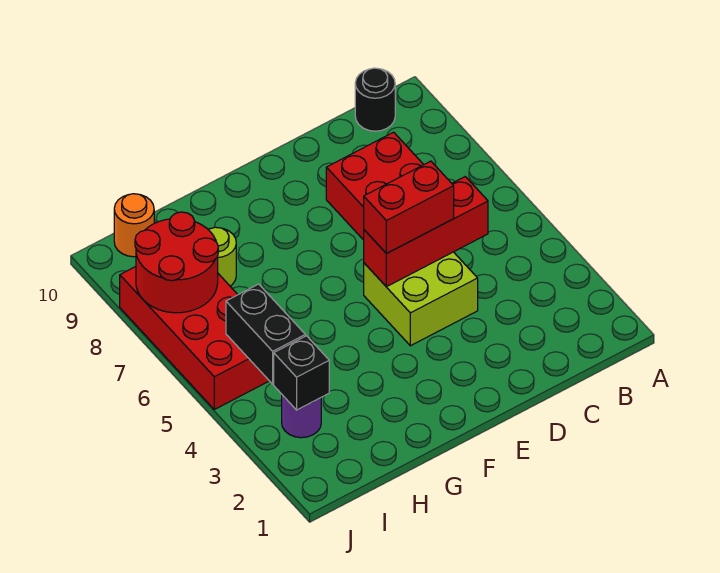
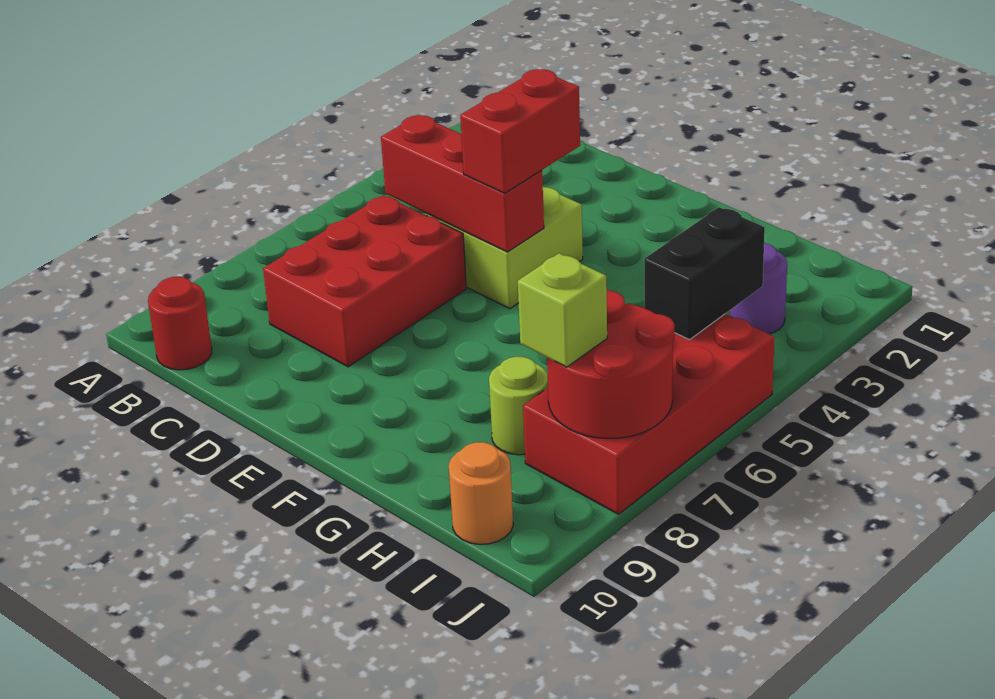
black 1x1 round brick [355,68,395,131] -> red 1x1 round brick [148,277,212,370]
red 1x2 brick [364,161,454,254] -> red 1x2 brick turned to [460,69,580,193]
black 1x1 brick [274,336,329,410] -> none
none -> lime 1x1 brick [518,253,607,367]

